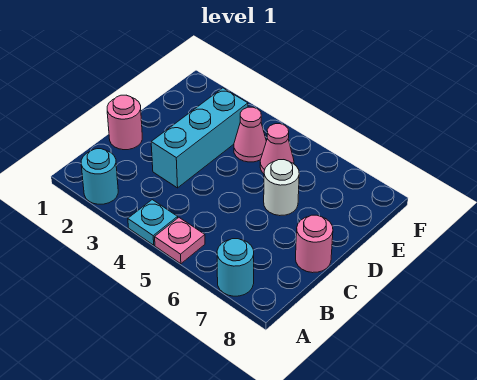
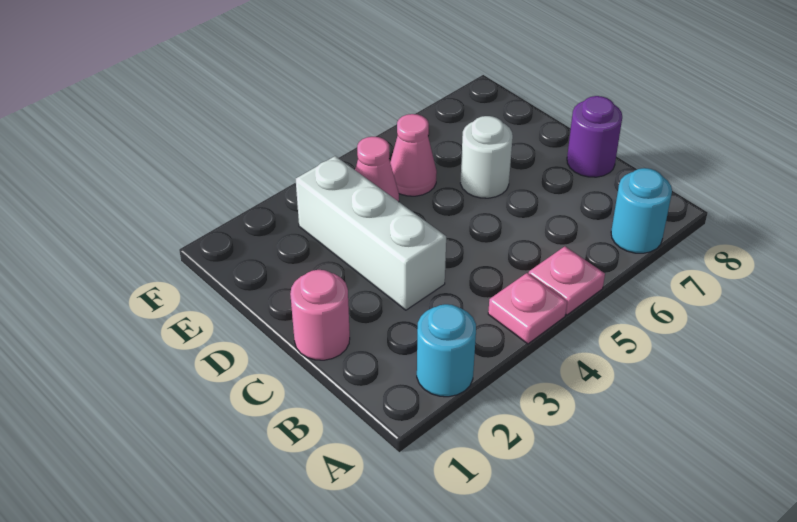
cyan 1x1 plate [128,200,178,245] -> pink 1x1 plate [488,273,567,344]
cyan 1x3 brick [151,88,248,188] -> white 1x3 brick [296,156,446,310]
pink 1x1 round brick [296,215,333,273] -> purple 1x1 round brick [567,96,622,177]

